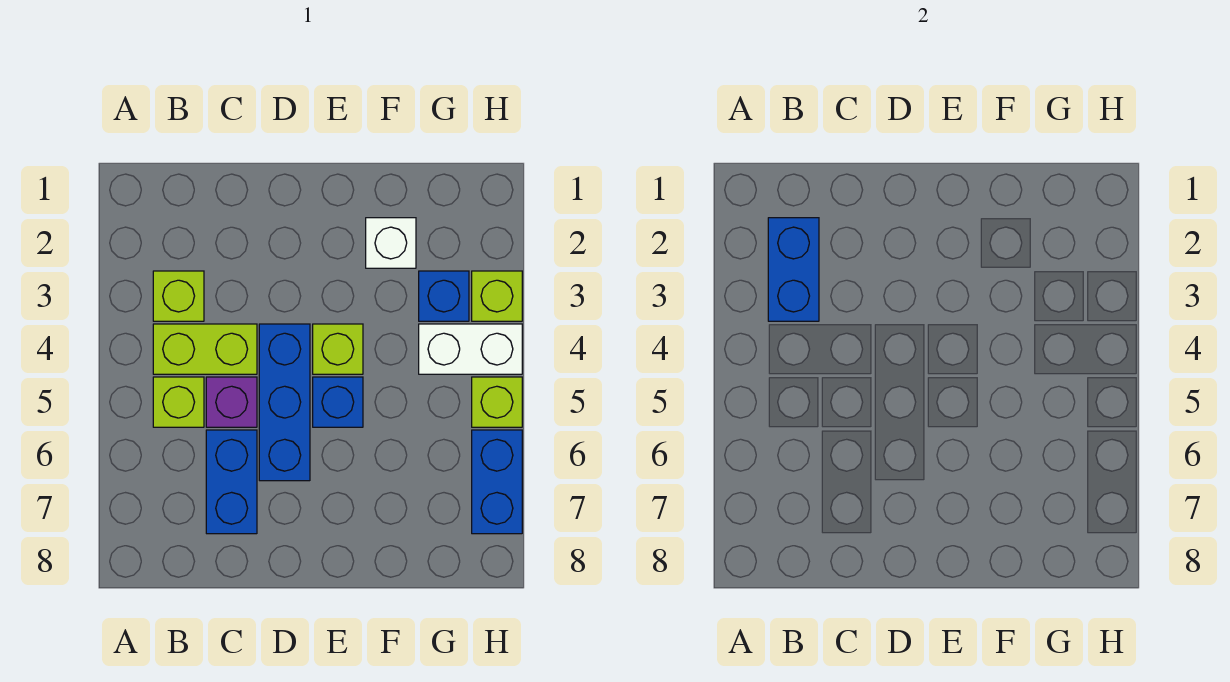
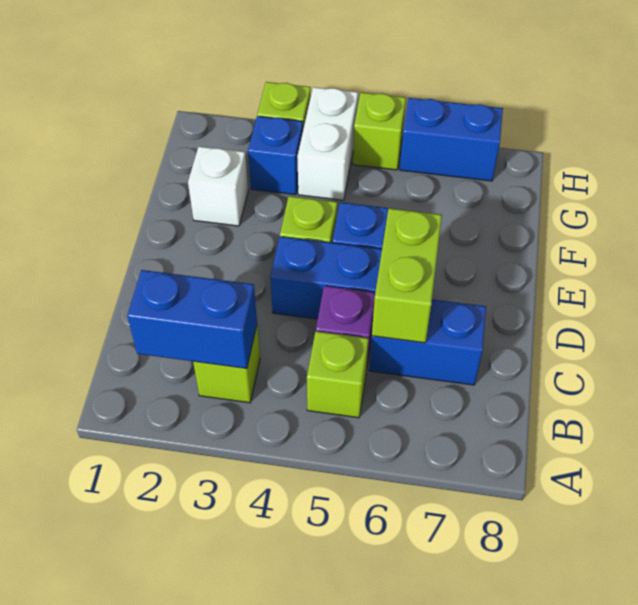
lime 1x2 brick [153,324,257,374] -> lime 1x2 brick moved to [372,208,442,343]

